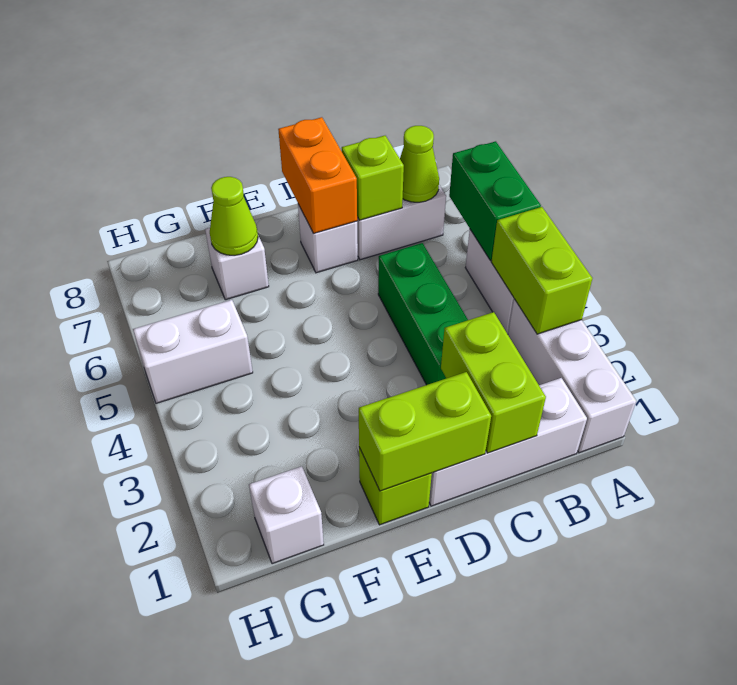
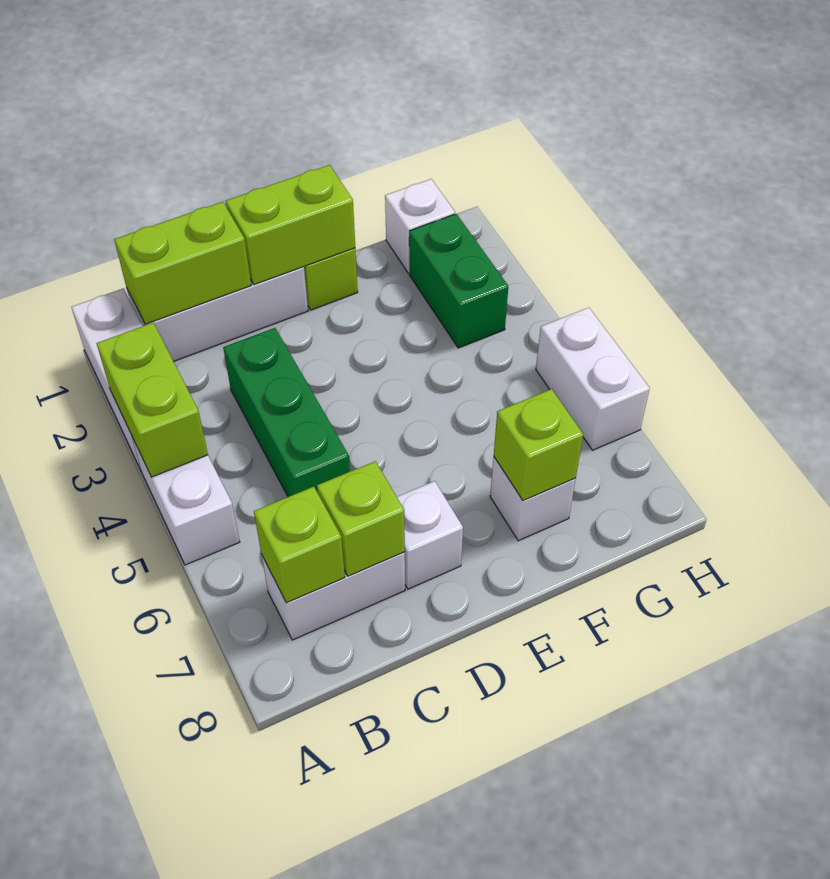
green 1x2 brick [449,141,541,261] -> green 1x2 brick moved to [409,214,508,348]
lime 1x1 cone [400,126,439,202] -> lime 1x1 brick [254,487,345,603]
lime 1x2 brick [441,312,546,453] -> lime 1x2 brick turned to [114,202,251,324]
orange 1x2 brick [278,117,357,233] -> none
lime 1x1 cone [210,177,258,255] -> lime 1x1 brick [494,389,583,501]
white 1x2 brick [133,300,253,403] -> white 1x2 brick turned to [536,307,650,450]

